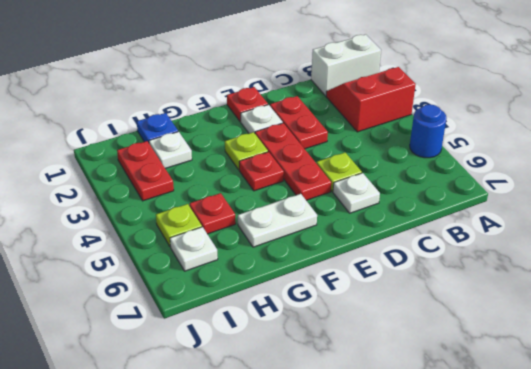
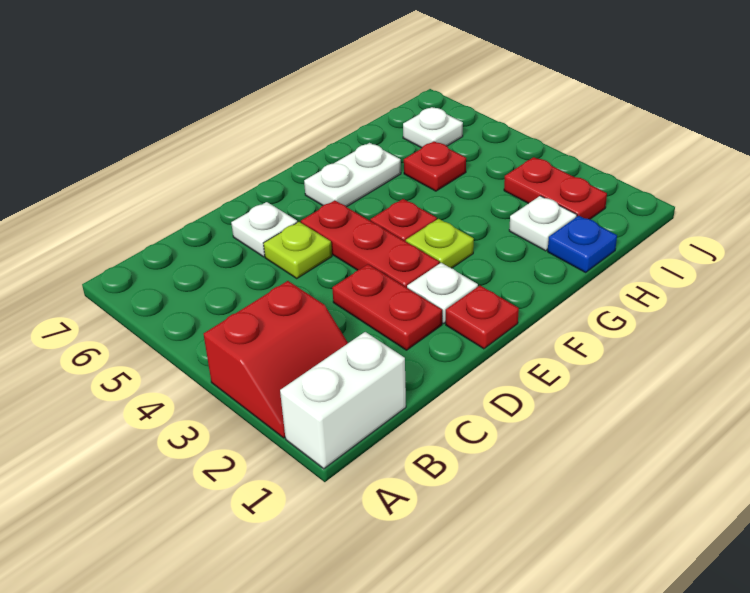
blue 1x1 round brick [410,104,446,158] -> none
lime 1x1 plate [156,204,202,246] -> none

